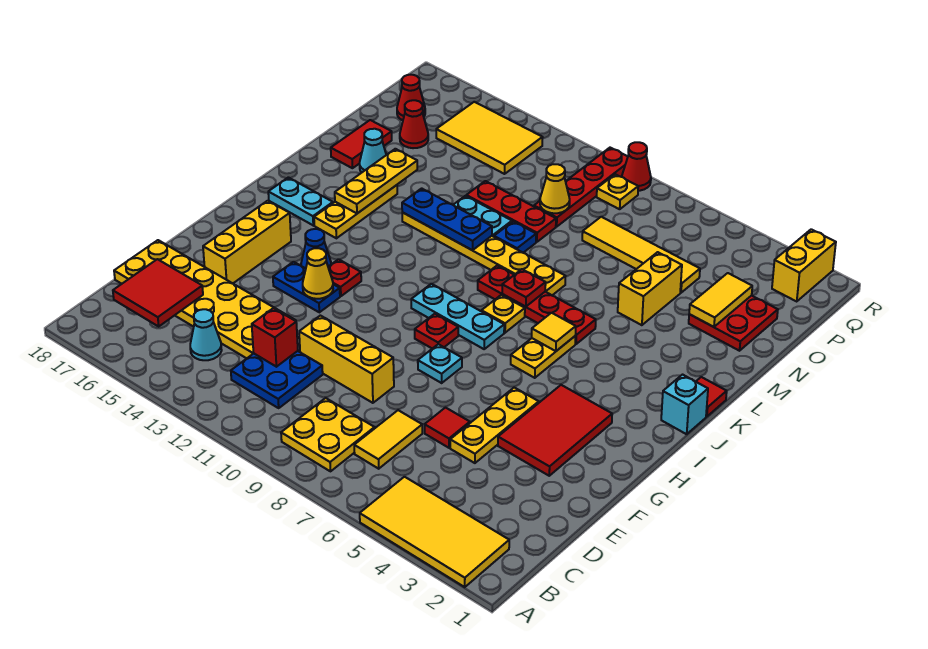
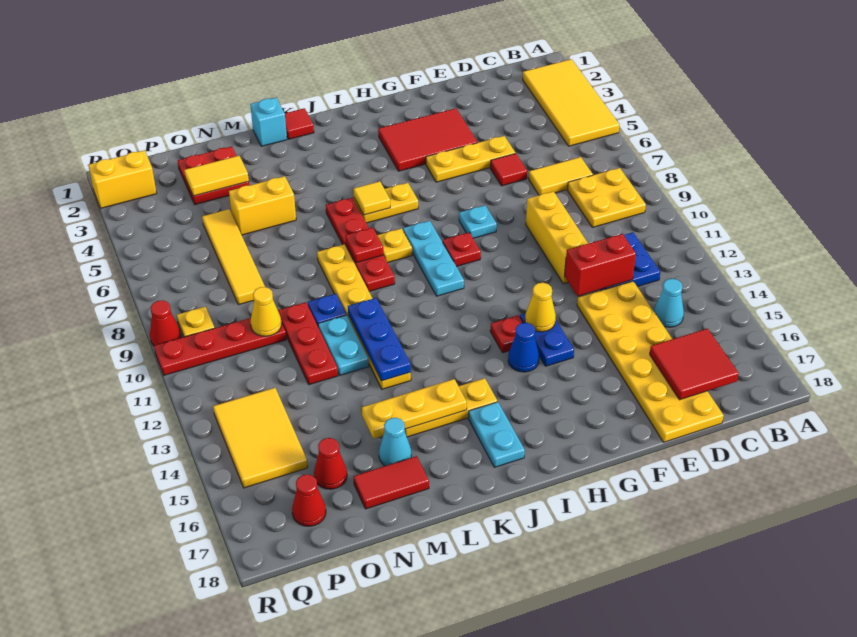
red 1x1 brick [252,308,298,367] -> red 1x2 brick [565,234,636,296]
yellow 1x3 brick [203,201,291,283] -> none
cyan 1x1 brick [661,375,708,434] -> cyan 1x1 brick moved to [250,98,287,146]

